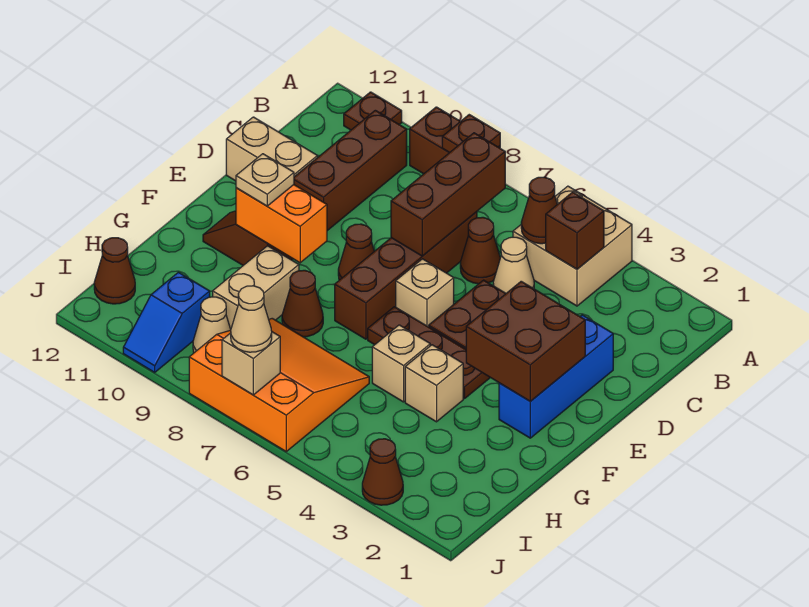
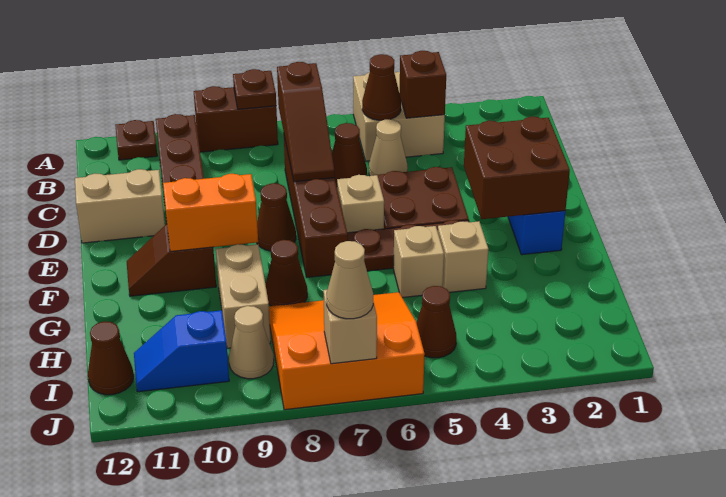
brown 1x3 brick [391,133,505,256] -> brown 1x3 slope [277,62,335,182]
tan 1x1 plate [236,154,294,206] -> none
blue 1x2 slope [123,272,210,372] -> blue 1x2 slope turned to [134,310,229,392]
brown 1x1 cone [362,439,403,505] -> brown 1x1 cone moved to [416,286,456,358]

